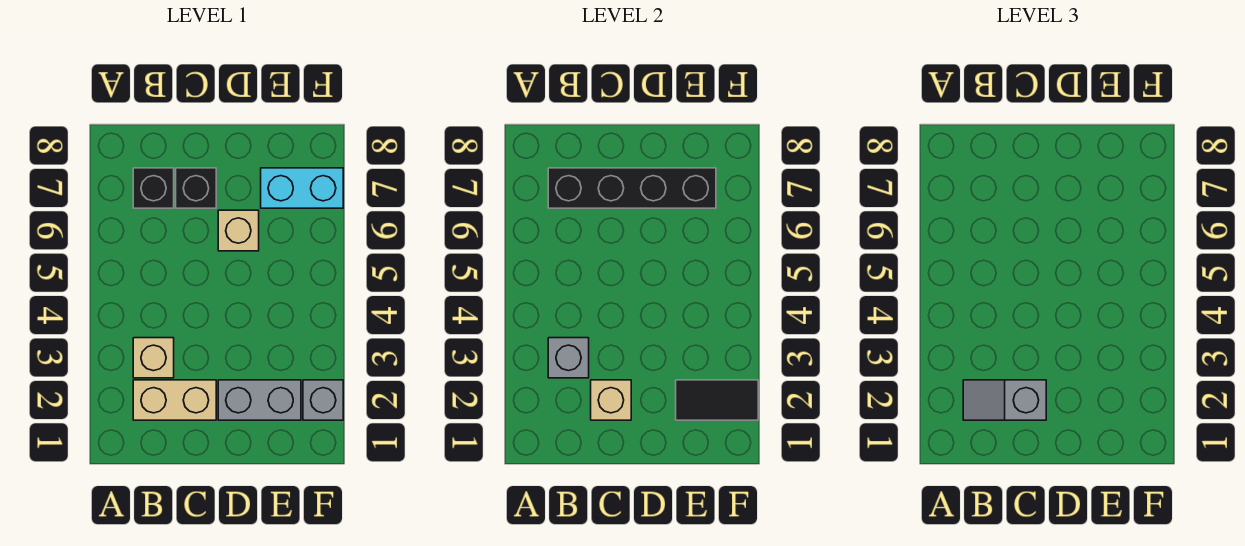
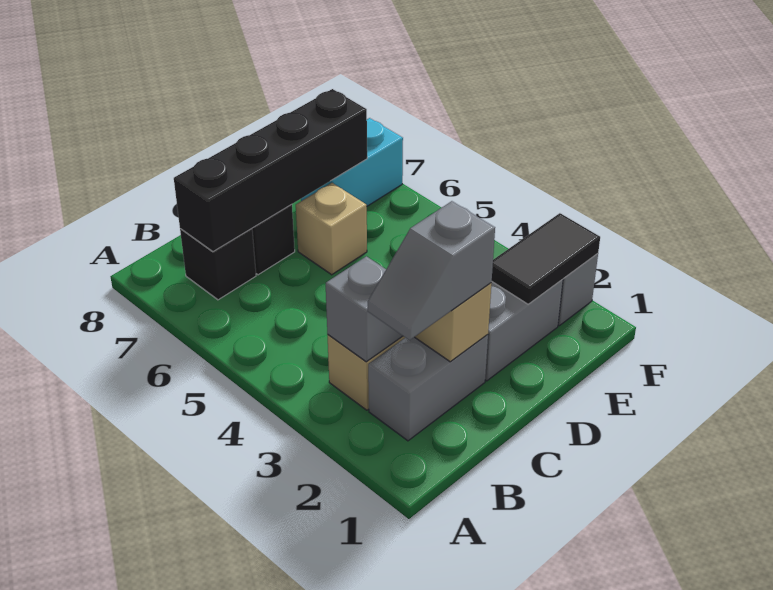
tan 1x2 brick [133,380,216,420] -> grey 1x2 brick [368,335,488,441]

